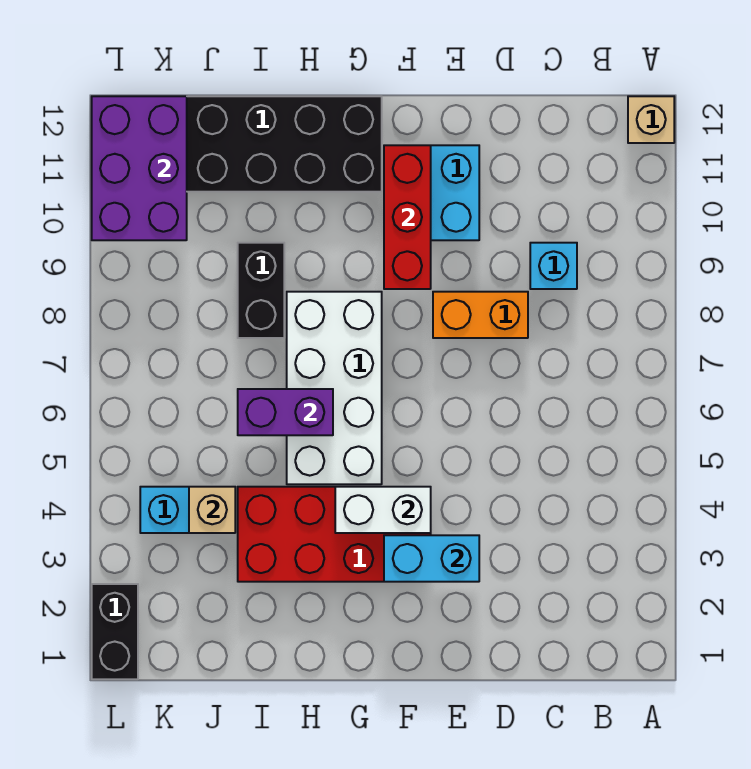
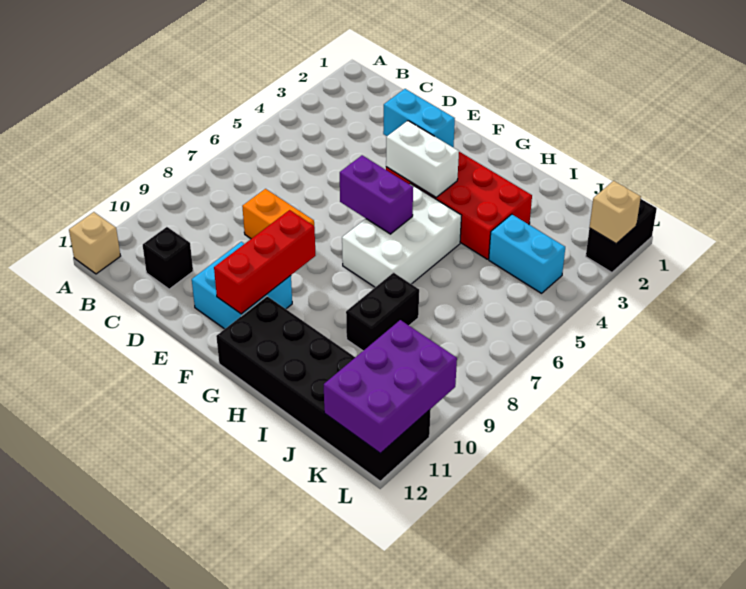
cyan 1x1 brick [530,243,577,289] -> none
none -> black 1x1 brick [143,227,193,289]
white 2x4 brick [287,292,382,484] -> white 2x3 brick [342,184,462,287]
purple 1x2 brick [238,389,333,435] -> purple 1x2 brick moved to [340,155,413,234]
tan 1x1 brick [189,487,235,533] -> tan 1x1 brick moved to [589,181,641,244]

